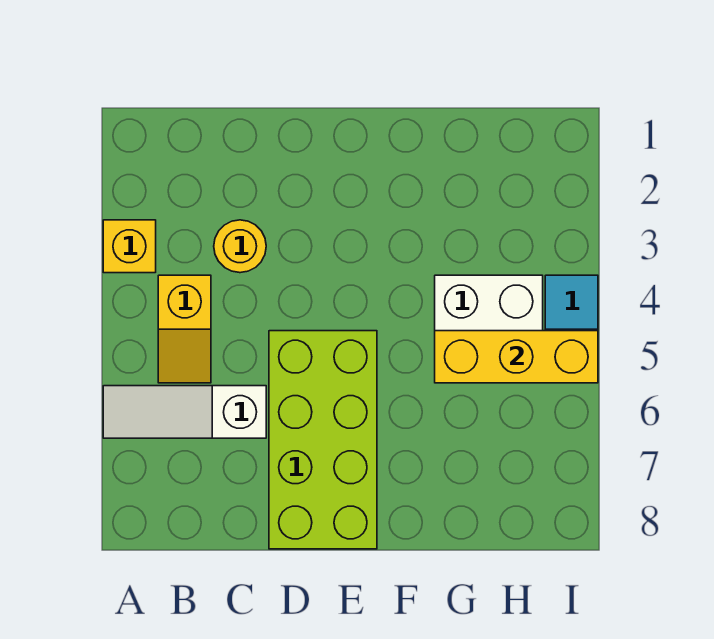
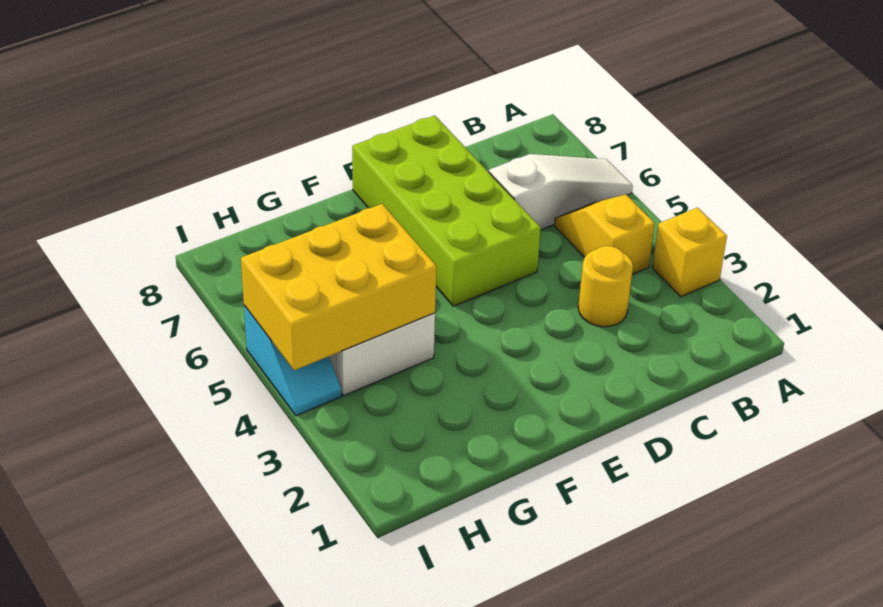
yellow 1x3 brick [435,331,598,383] -> yellow 2x3 brick [241,204,436,370]

